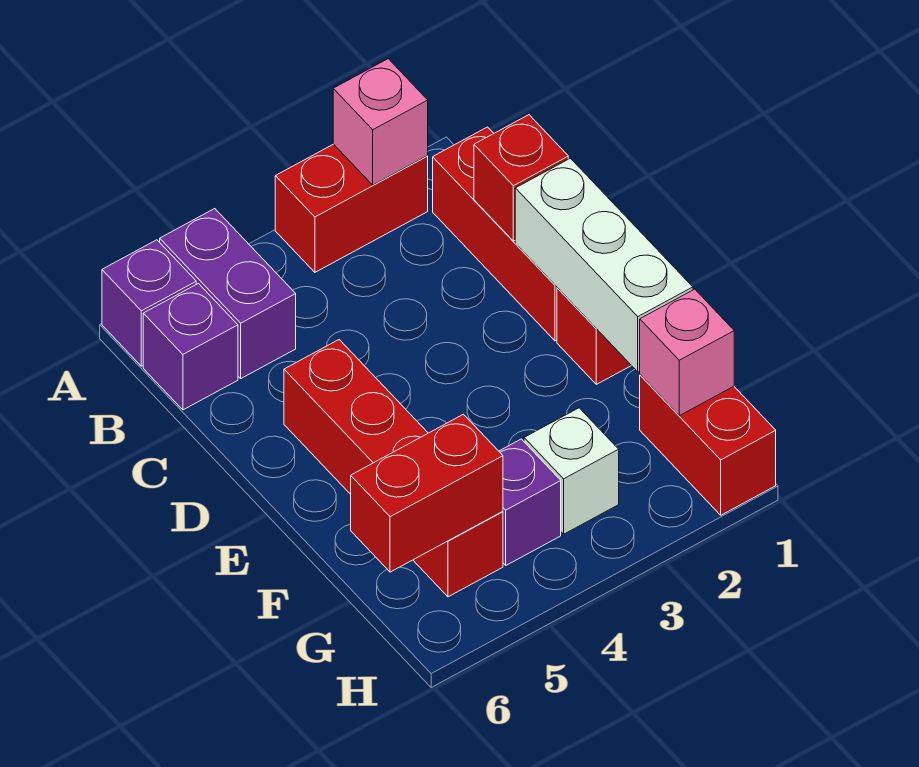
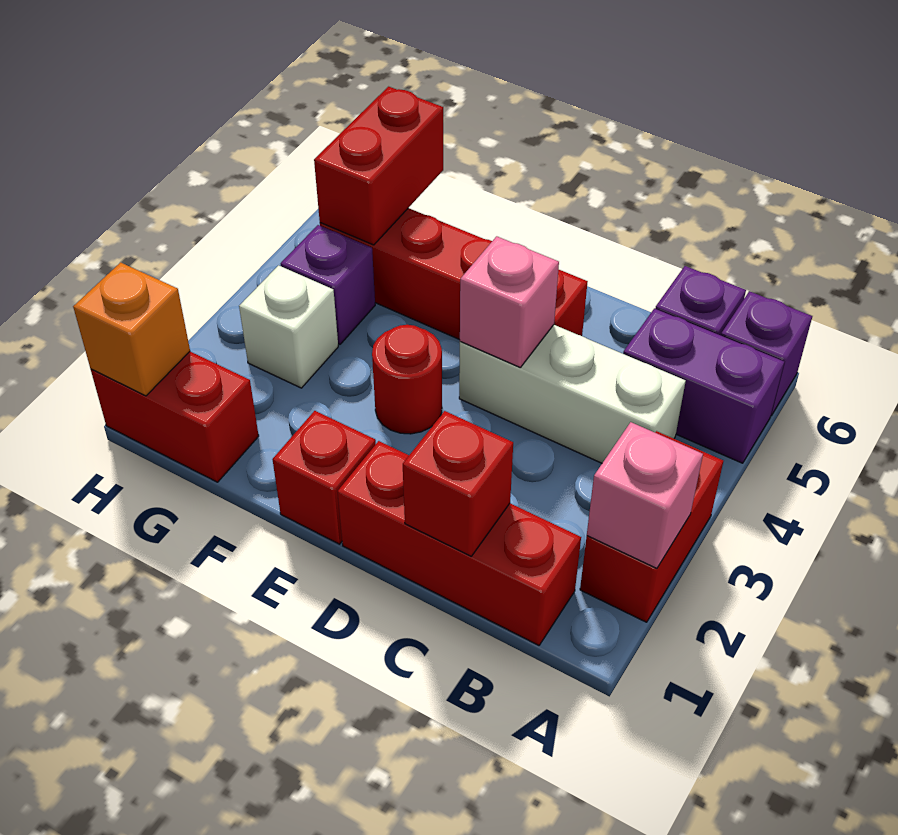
white 1x3 brick [515,158,693,372] -> white 1x3 brick moved to [459,325,686,463]
none -> red 1x1 round brick [372,325,442,434]
pink 1x1 brick [640,289,734,416] -> pink 1x1 brick moved to [460,236,559,368]
none -> orange 1x1 brick [73,262,190,396]

